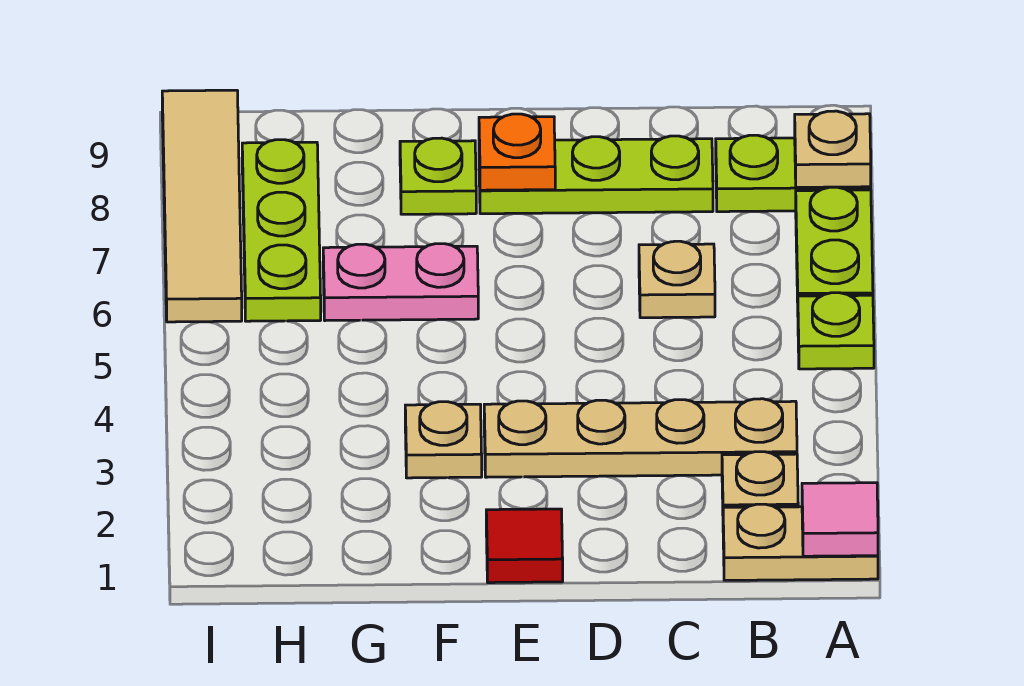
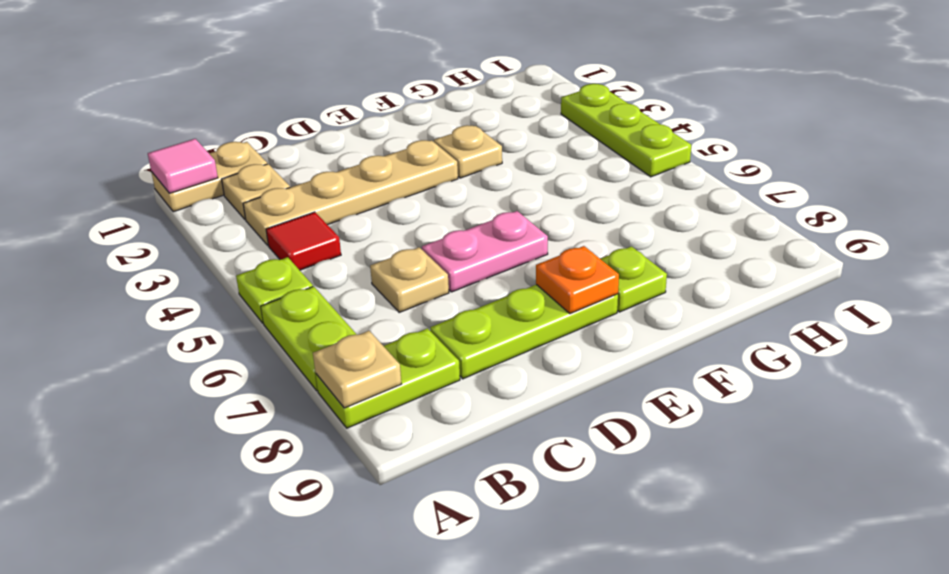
red 1x1 tile [486,509,563,583] -> red 1x1 tile moved to [266,212,341,270]
pink 1x2 plate [323,244,478,321] -> pink 1x2 plate moved to [422,211,548,292]
lime 1x3 plate [242,140,321,321] -> lime 1x3 plate moved to [561,84,691,177]
tan 1x4 tile [162,90,242,322] -> none

